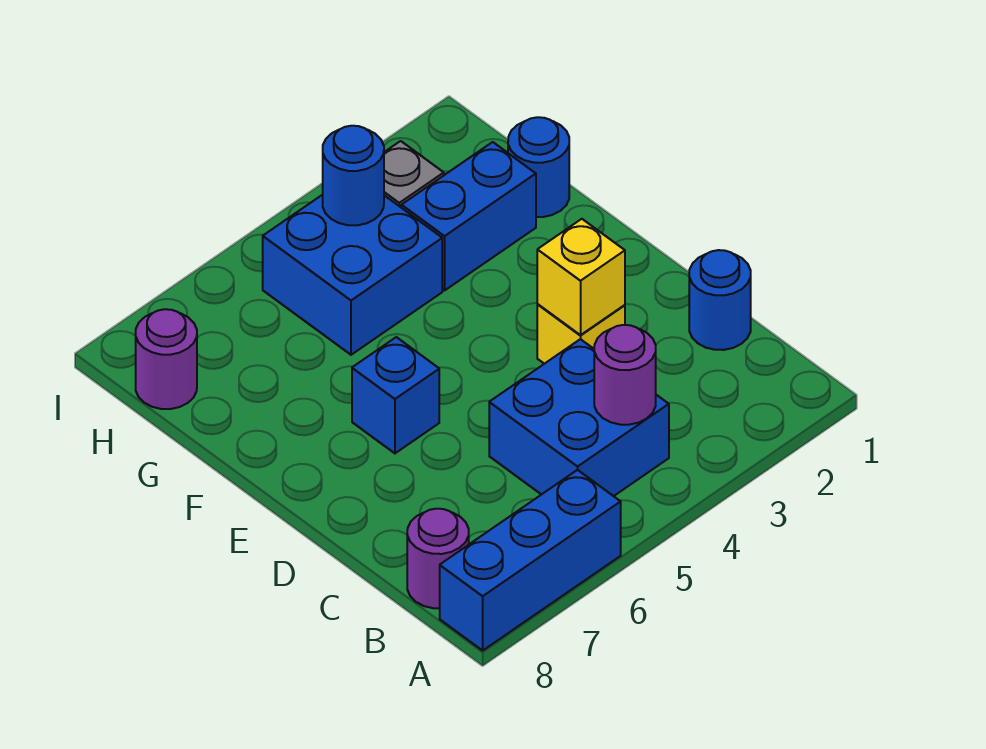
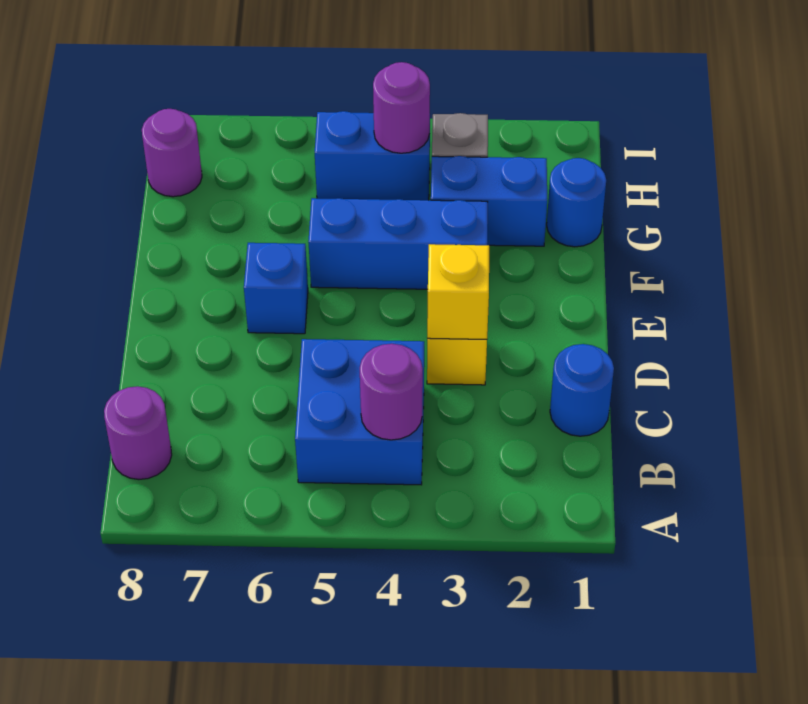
blue 1x3 brick [440,470,621,650] -> blue 1x3 brick moved to [308,198,488,289]
blue 2x2 brick [263,195,442,355] -> blue 1x2 brick [315,111,430,200]
blue 1x1 round brick [323,126,384,225] -> purple 1x1 round brick [373,62,430,153]

